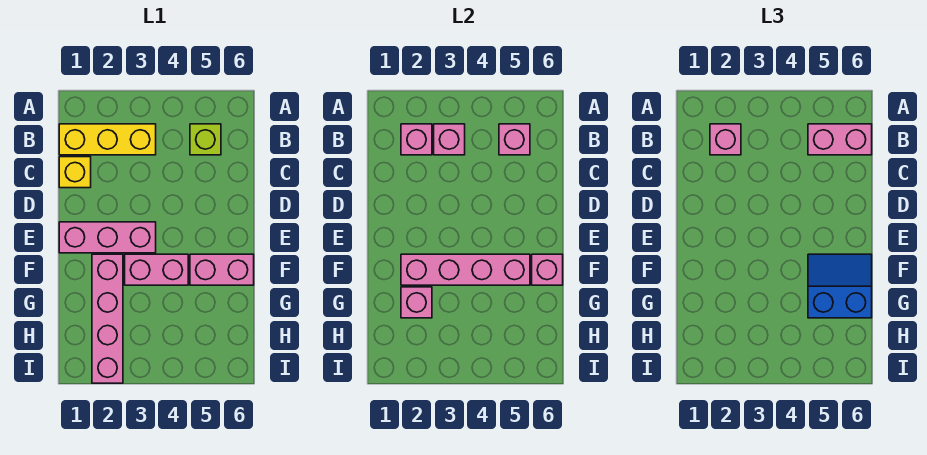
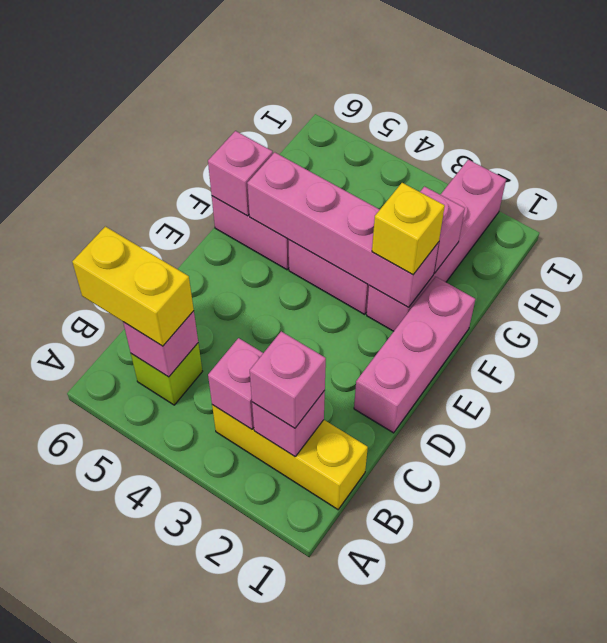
pink 1x2 brick [808,124,872,155] -> yellow 1x2 brick [72,226,194,346]
yellow 1x1 brick [59,157,91,188] -> yellow 1x1 brick moved to [372,183,445,274]
pink 1x3 brick [59,222,156,253] -> pink 1x3 brick turned to [354,277,475,433]
blue 2x2 slope [808,254,872,318] -> none

